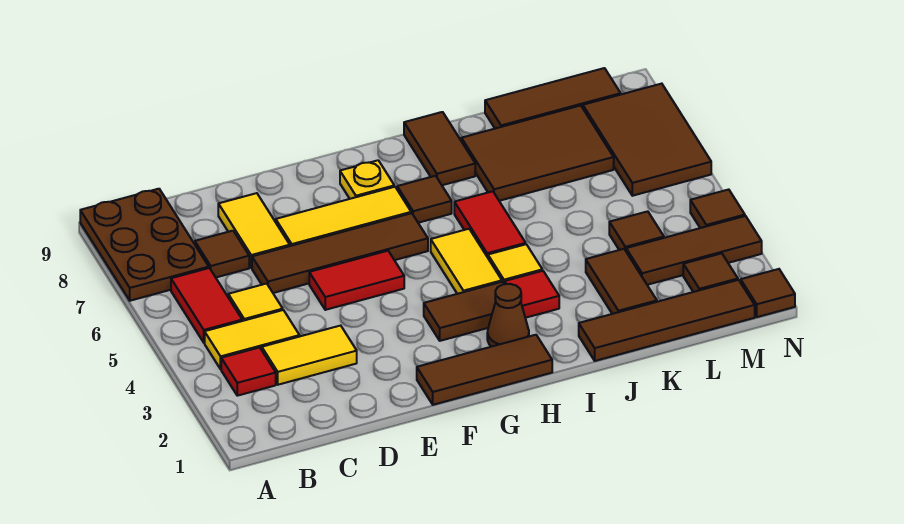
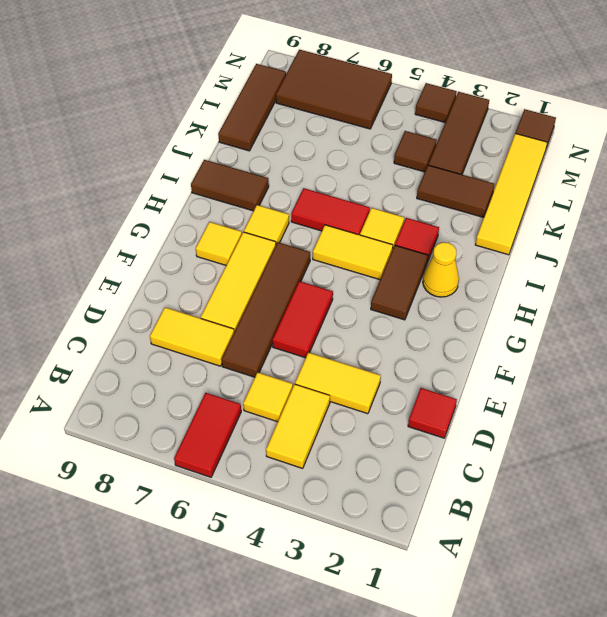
brown 2x3 plate [80,189,209,301] -> none
red 1x1 tile [221,347,276,396] -> red 1x1 tile moved to [408,388,457,438]
red 1x2 tile [171,268,242,343] -> red 1x2 tile turned to [174,393,241,477]
yellow 1x2 tile [262,326,357,385] -> yellow 1x2 tile turned to [295,353,381,414]
brown 1x1 tile [195,231,249,277] -> none
brown 1x3 tile [417,335,552,405] -> none
yellow 1x1 plate [340,160,394,199] -> yellow 1x1 tile [196,222,242,265]
brown 1x1 cone [487,284,529,347] -> yellow 1x1 cone [423,242,459,297]
brown 1x1 tile [397,176,452,223] -> yellow 1x1 tile [244,205,289,244]
brown 1x4 tile [579,280,755,361] -> yellow 1x4 tile [475,133,548,255]
brown 2x3 tile [461,106,614,201] -> none
brown 1x1 tile [683,253,738,292] -> none

